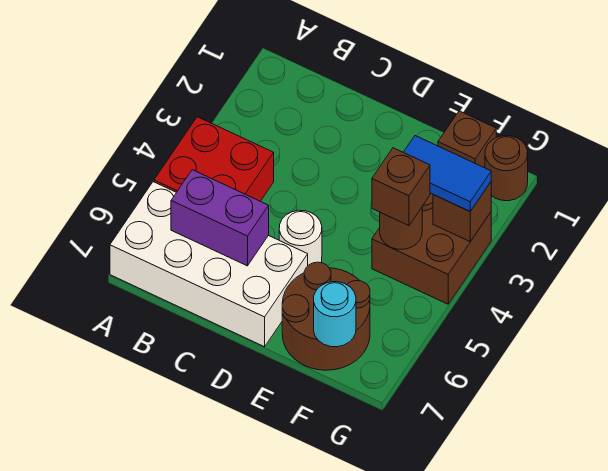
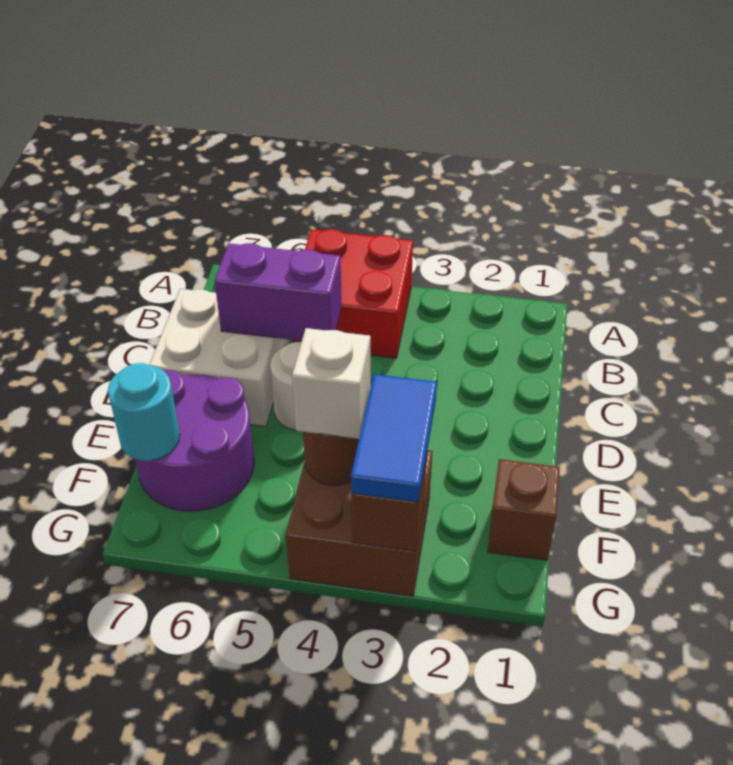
white 2x4 brick [110,182,308,347] -> white 2x2 brick [149,289,289,426]
purple 1x2 brick [171,170,269,266] -> purple 1x2 brick turned to [215,243,342,341]
brown 2x2 round brick [282,262,370,370] -> purple 2x2 round brick [135,370,254,511]
brown 1x1 brick [372,148,430,226] -> white 1x1 brick [292,328,370,439]
brown 1x1 round brick [485,136,528,201] -> none

